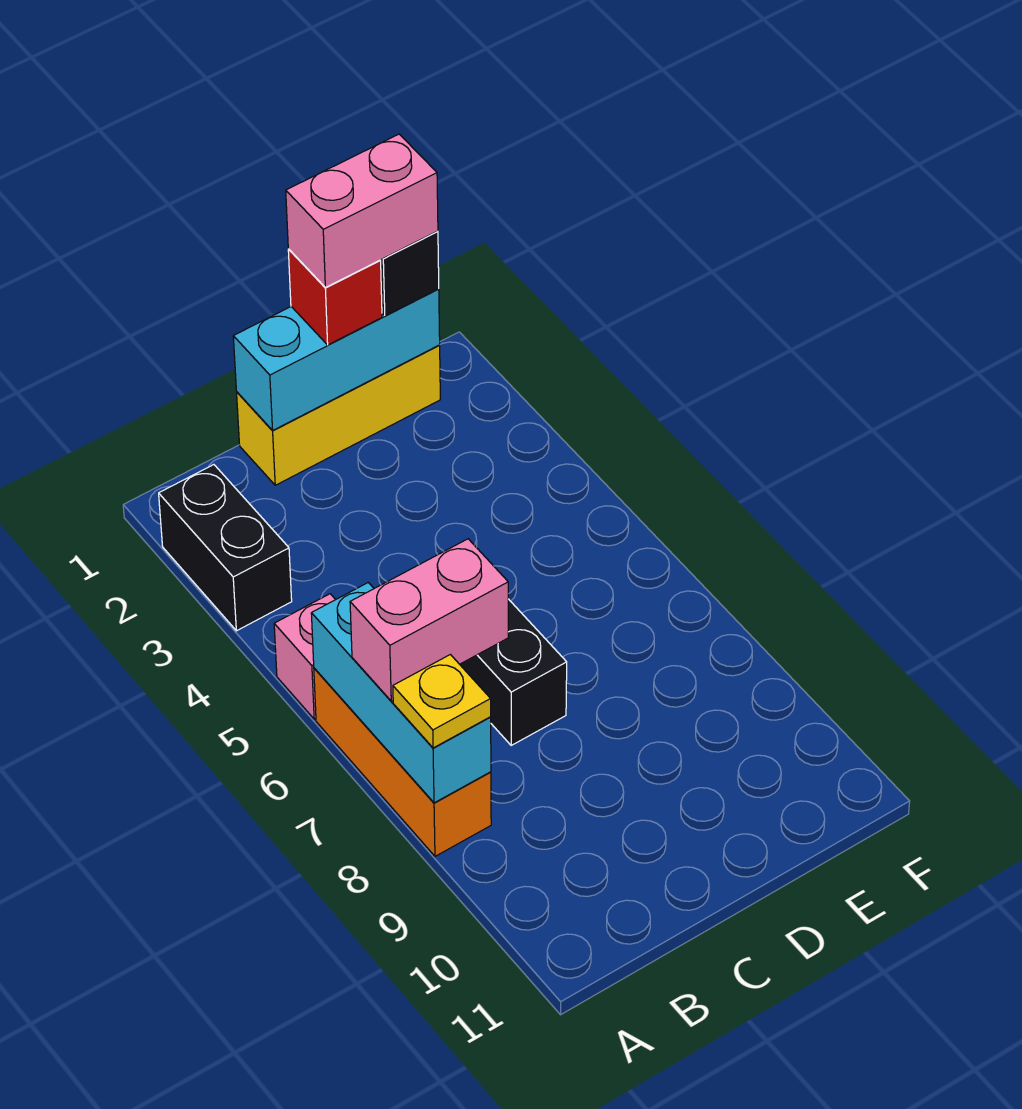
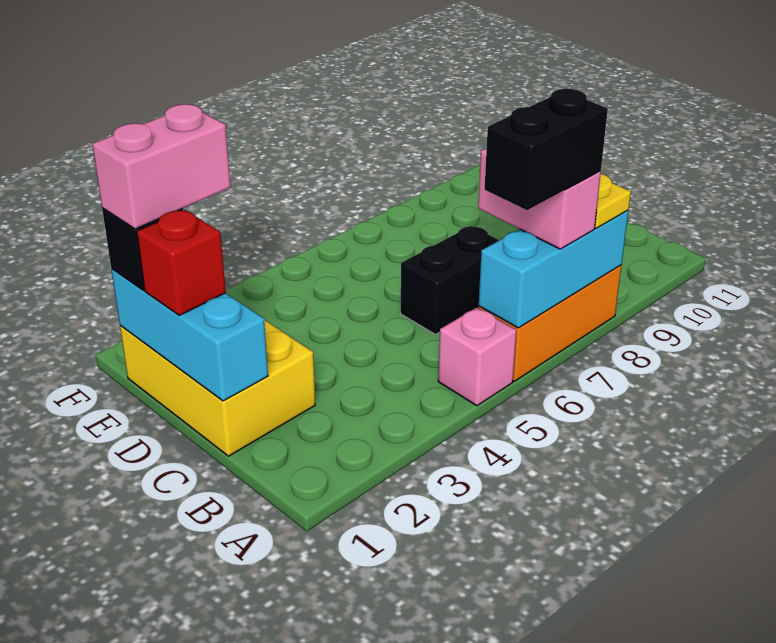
black 1x2 brick [159,465,292,631] -> black 1x2 brick moved to [485,89,608,210]
yellow 1x3 brick [237,345,440,485] -> yellow 2x3 brick [120,320,315,456]
pink 1x2 brick [286,134,438,288] -> pink 1x2 brick turned to [92,104,231,229]

